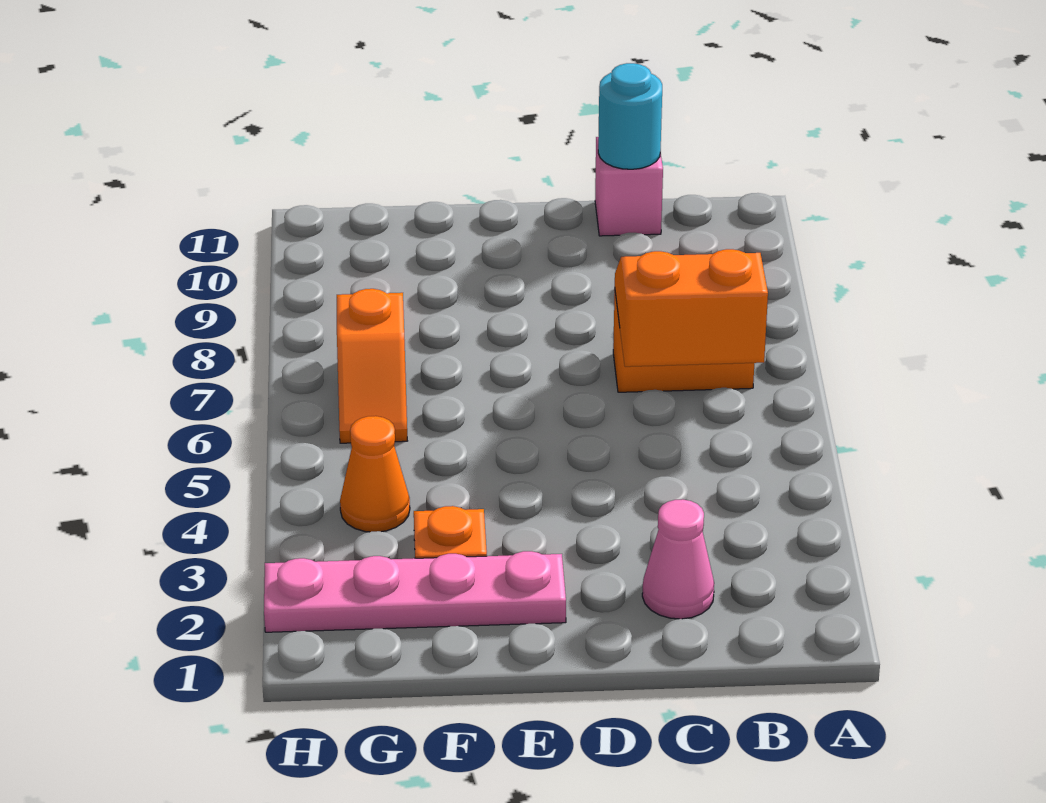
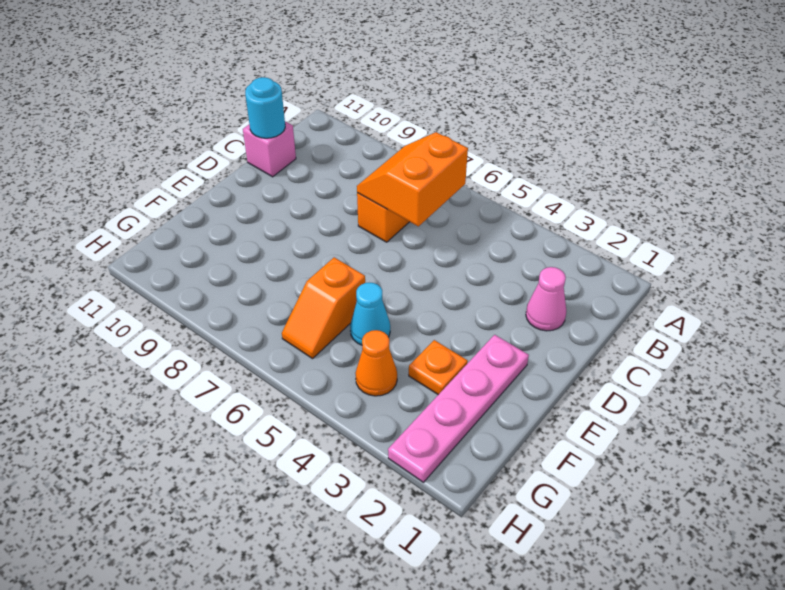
none -> cyan 1x1 cone [350,283,390,345]
orange 1x2 slope [337,289,407,443] -> orange 1x2 slope turned to [282,257,365,359]

